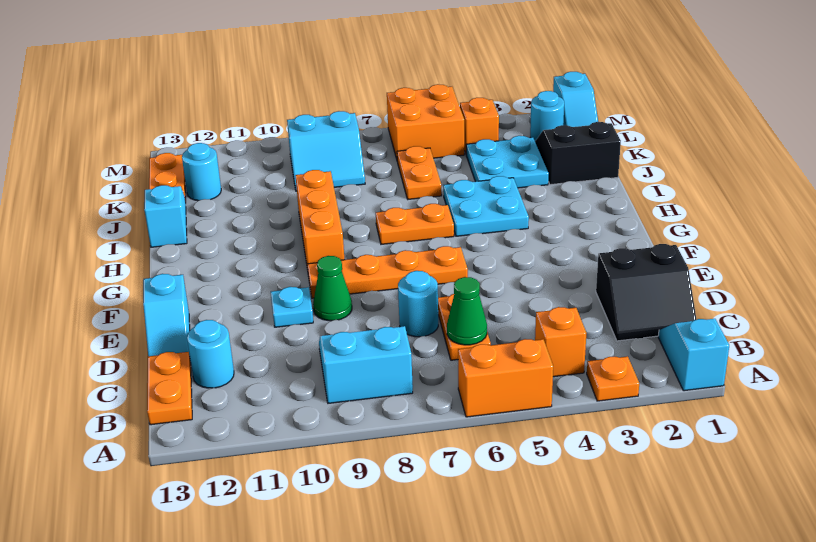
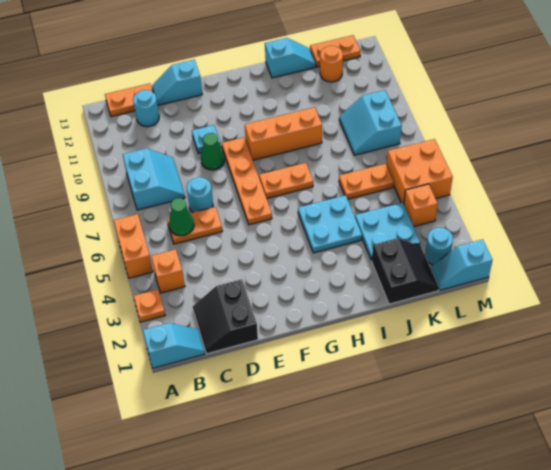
orange 1x2 plate [376,204,454,244] -> orange 1x2 plate turned to [259,163,313,199]
cyan 1x1 round brick [182,143,221,201] -> orange 1x1 round brick [320,46,343,82]

